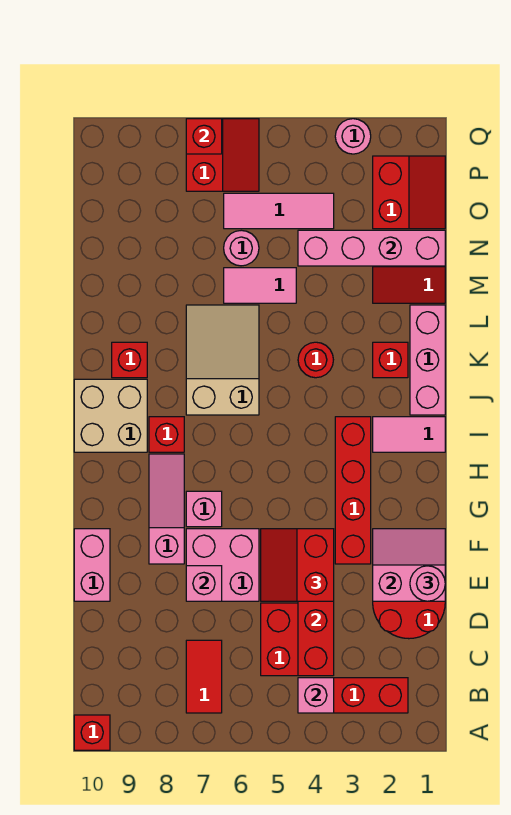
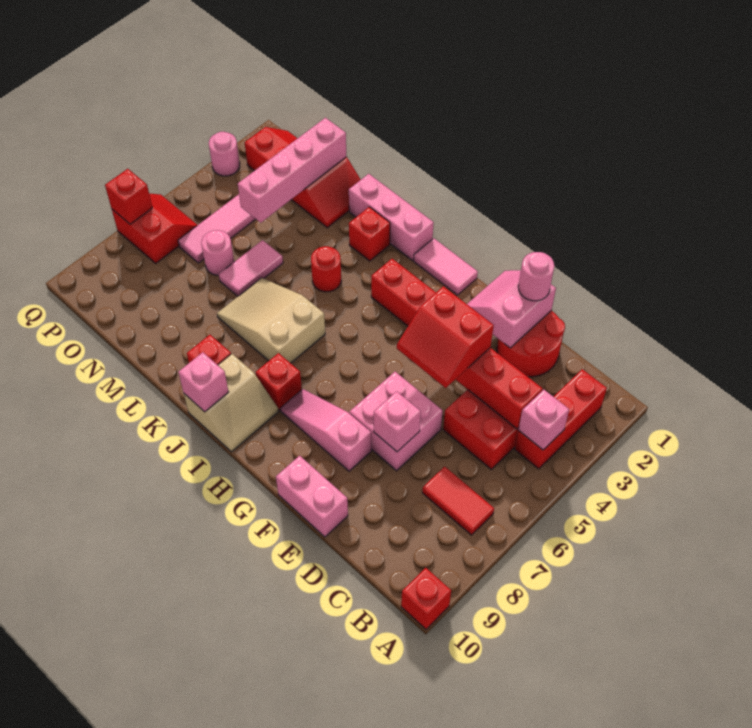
pink 1x1 brick [186,491,222,527] -> pink 1x1 brick moved to [178,352,229,412]
pink 1x2 tile [373,417,445,452] -> pink 1x2 tile turned to [414,238,478,295]
tan 2x2 brick [74,379,147,452] -> tan 2x2 slope [184,354,279,452]

